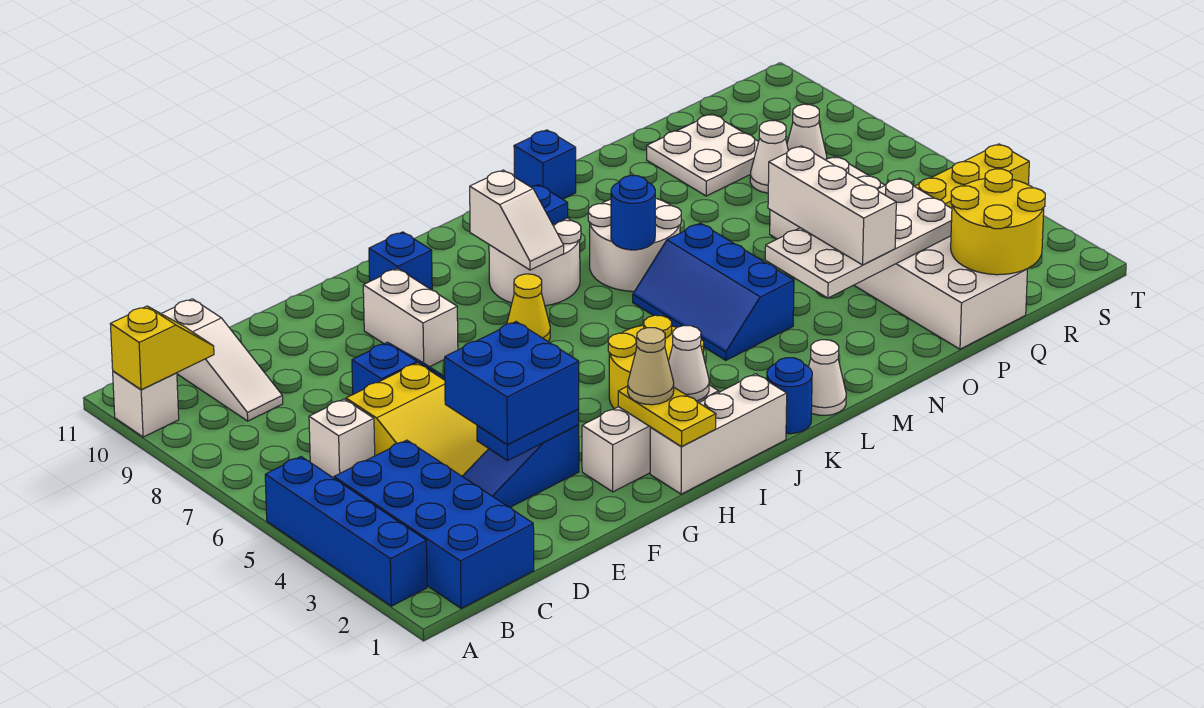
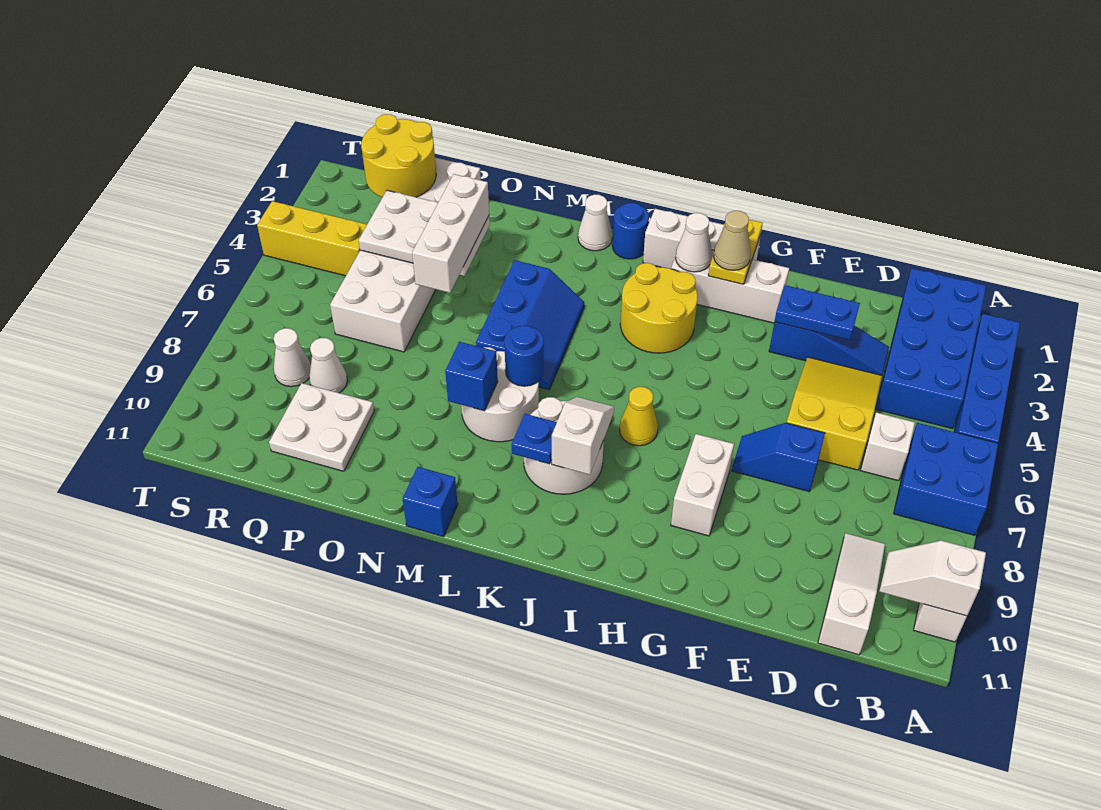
yellow 1x2 slope [110,306,214,390] -> white 1x2 slope [879,540,986,616]
blue 2x2 brick [445,322,579,445] -> blue 2x2 brick moved to [894,423,998,535]
blue 1x1 brick [369,232,432,290] -> blue 1x1 brick moved to [445,342,498,411]
white 2x4 plate [765,178,952,298] -> white 2x3 plate [359,190,490,276]

